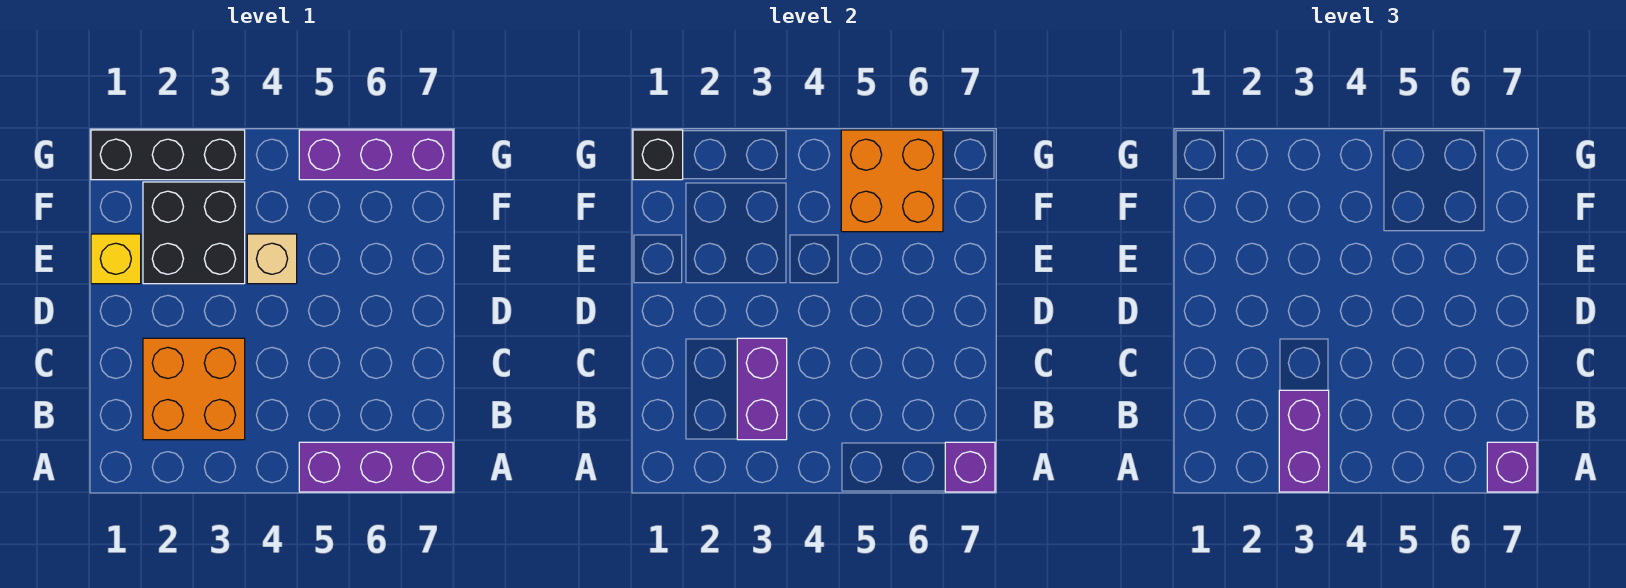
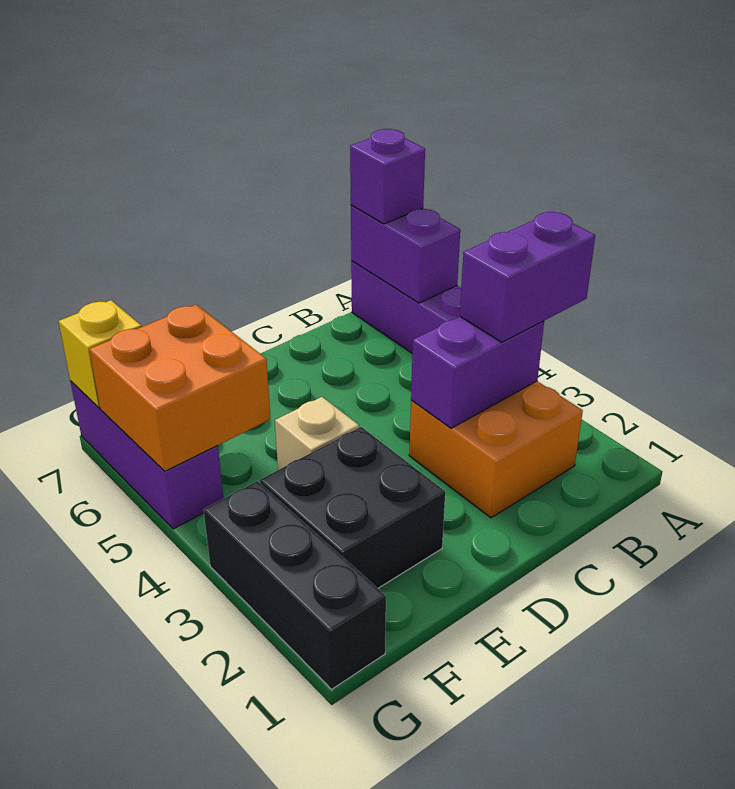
purple 1x1 brick [945,442,995,492] -> purple 1x2 brick [351,205,460,303]
yellow 1x1 brick [91,234,141,284] -> yellow 1x1 brick moved to [59,300,141,408]
black 1x1 brick [633,130,683,180] -> none

